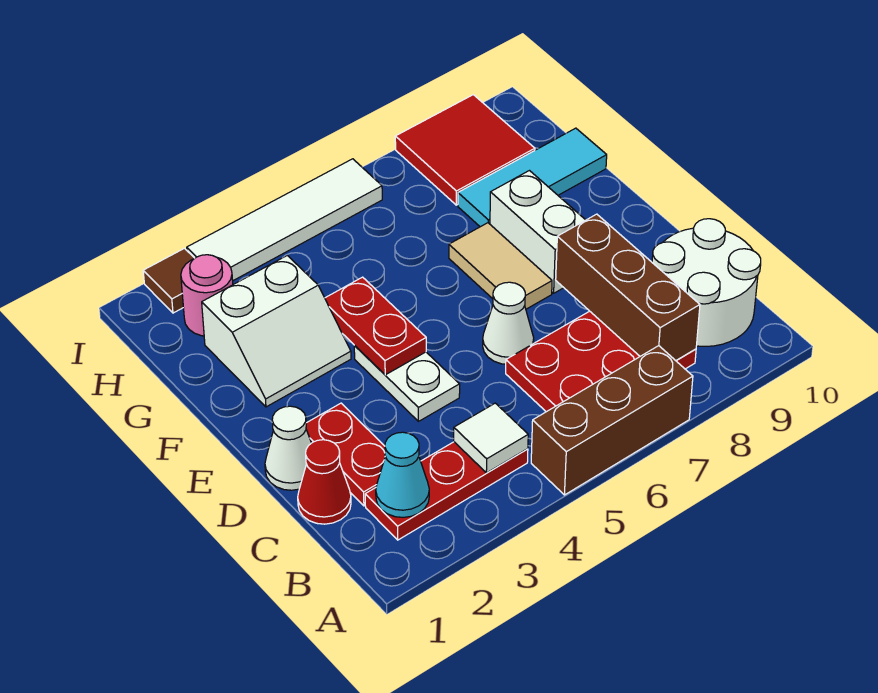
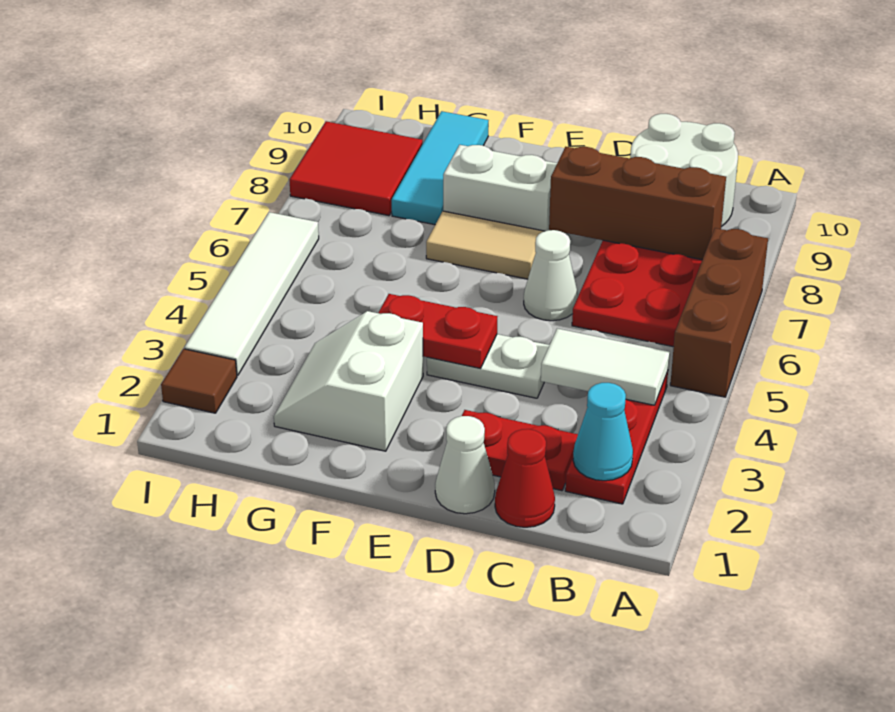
white 1x1 tile [454,403,528,473] -> white 1x2 tile [541,328,670,405]
white 2x2 slope [202,256,351,407] -> white 2x2 slope turned to [274,311,423,451]
pink 1x1 round brick [181,255,233,336] -> none

